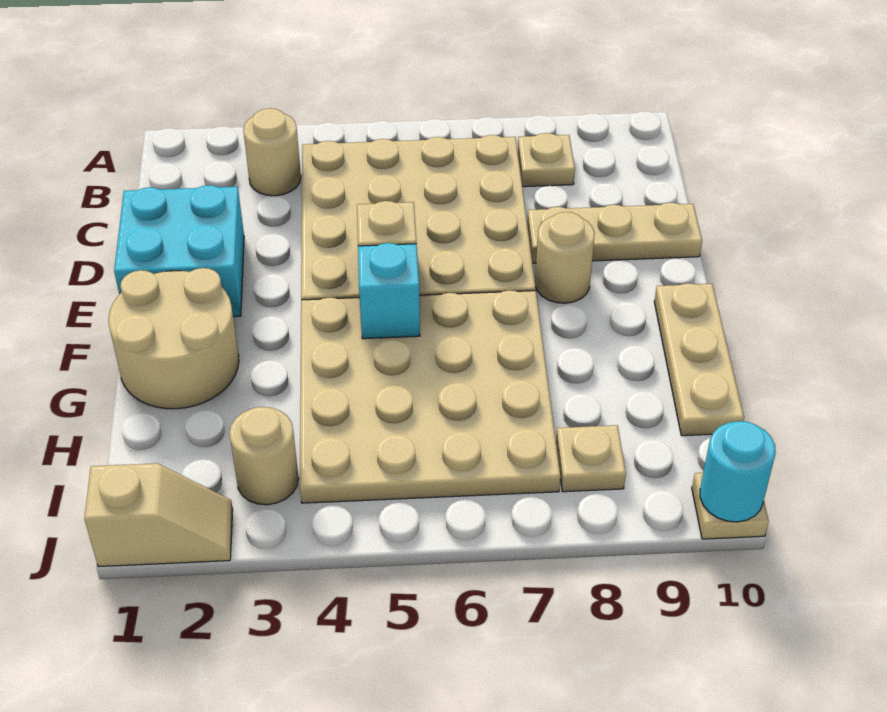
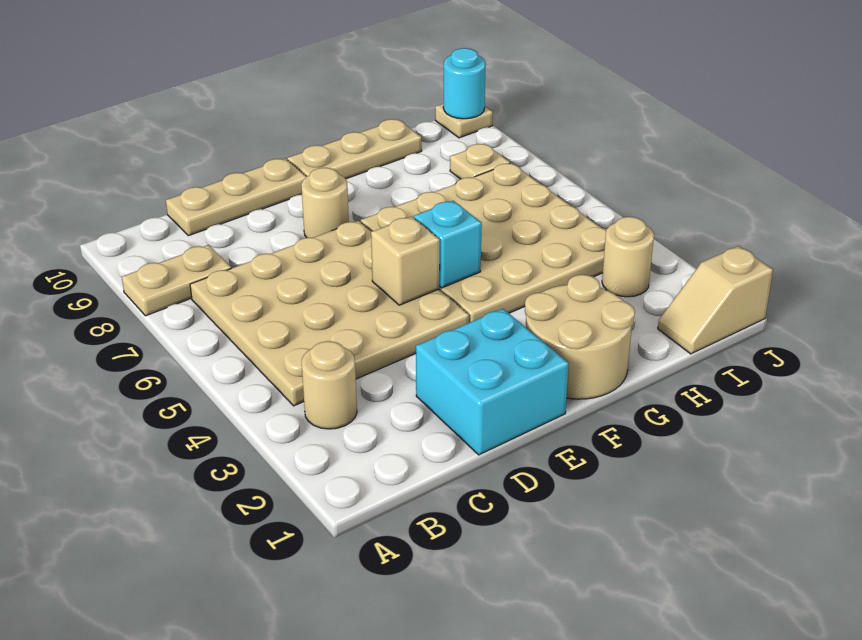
tan 1x1 plate [518,133,575,187] -> tan 1x2 plate [122,245,231,316]
tan 1x3 plate [527,203,702,263] -> tan 1x3 plate turned to [166,158,307,236]
tan 1x2 slope [84,463,233,567] -> tan 1x2 slope turned to [658,246,773,354]

